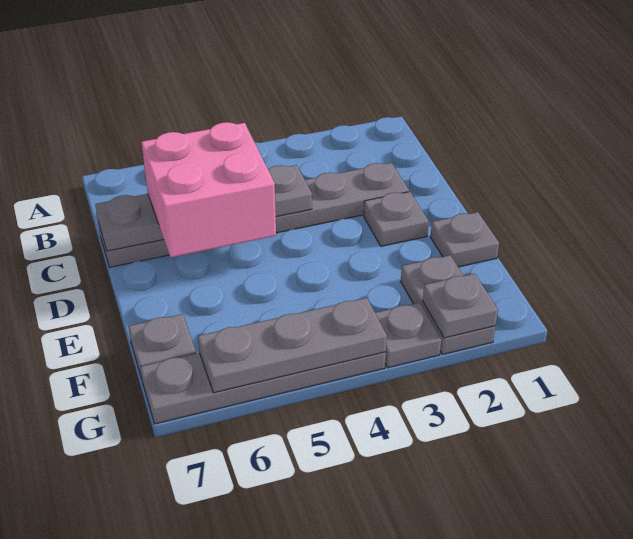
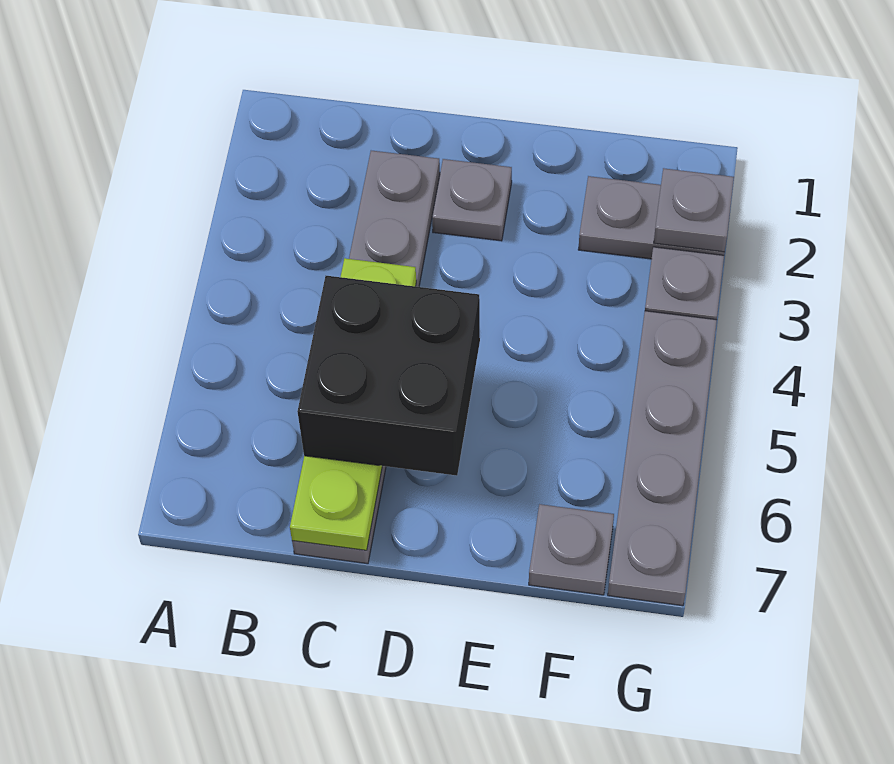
grey 1x4 plate [95,165,312,251] -> lime 1x4 plate [290,258,416,550]
pink 2x2 brick [141,122,276,257] -> black 2x2 brick [297,276,480,476]
grey 1x1 plate [431,212,499,267] -> none
grey 1x3 plate [198,298,387,393] -> none

